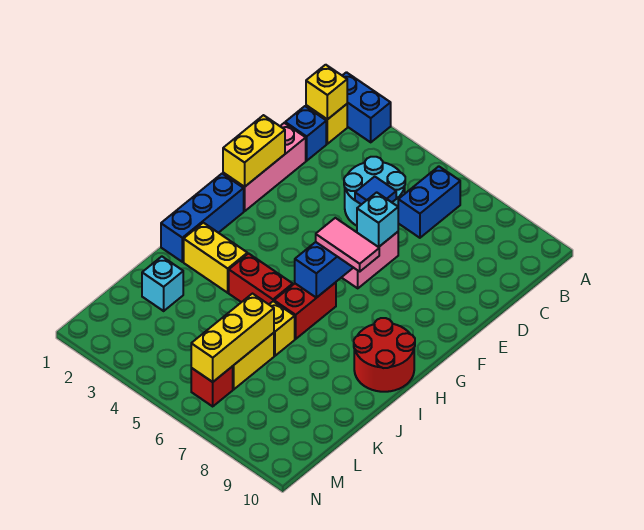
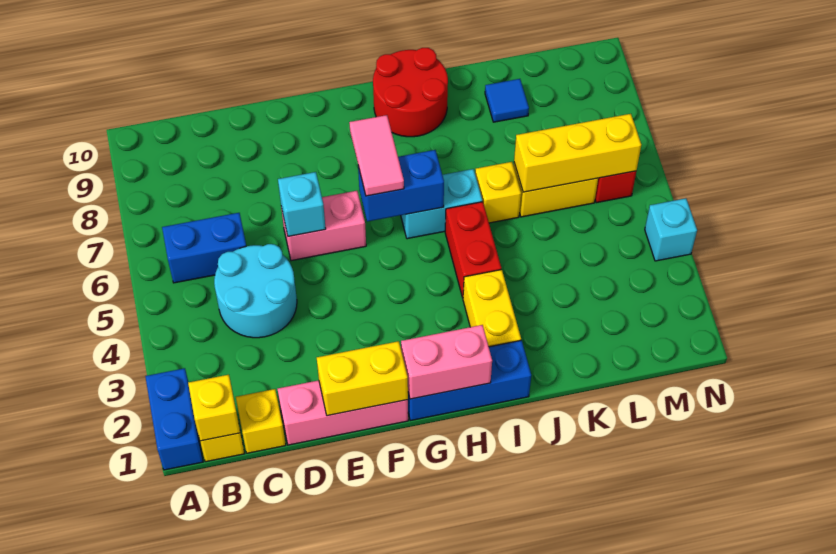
blue 1x1 brick [285,106,326,161] -> yellow 1x1 brick [236,389,286,453]
blue 1x1 tile [355,177,396,205] -> blue 1x1 tile moved to [485,79,529,122]
none -> pink 1x2 brick [401,325,492,399]
red 1x2 brick [274,282,336,339] -> cyan 1x2 brick [401,169,482,239]
cyan 1x1 brick [142,257,183,311] -> cyan 1x1 brick moved to [645,198,697,261]

